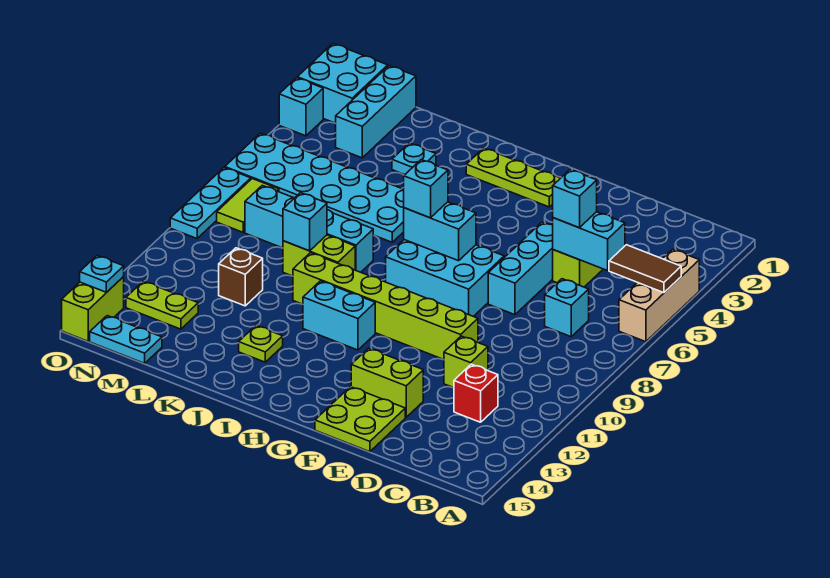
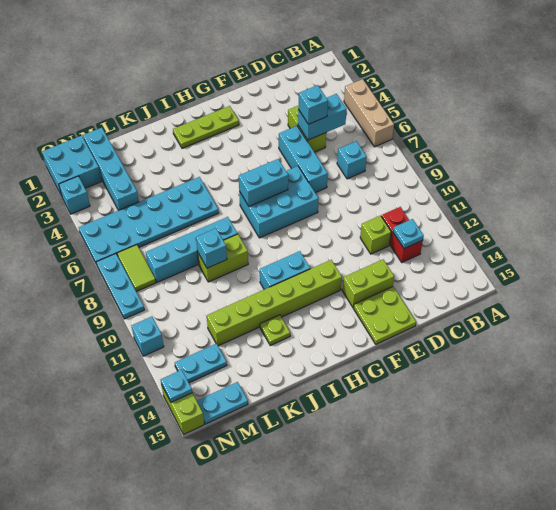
brown 1x2 tile [609,245,681,293] -> none
red 1x1 brick [454,364,498,422] -> red 1x2 brick [381,207,423,262]
lime 1x6 brick [293,253,478,360] -> lime 1x6 brick moved to [207,260,342,346]
cyan 1x1 brick [404,160,448,218] -> cyan 1x1 brick moved to [132,317,164,356]
cyan 1x1 plate [392,143,436,175] -> cyan 1x1 plate moved to [393,219,424,248]
brown 1x1 brick [219,248,263,306] -> none
cyan 1x3 brick [335,66,416,158] -> cyan 1x4 brick [83,128,139,210]
lime 1x2 plate [126,281,198,329] -> cyan 1x2 plate [175,344,227,383]

